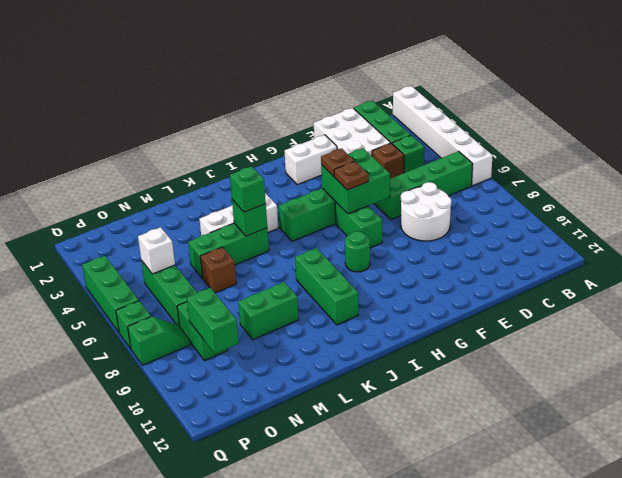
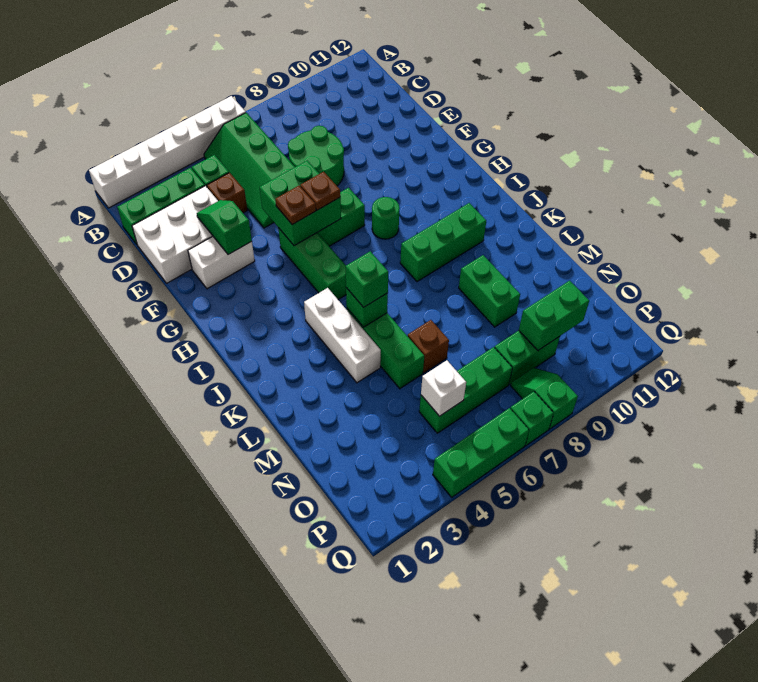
white 2x2 round brick [401,182,451,241] -> green 2x2 round brick [288,126,344,186]
none -> green 1x2 slope [197,200,252,255]
white 1x2 brick [285,135,337,185] -> white 1x2 brick turned to [188,237,255,289]

